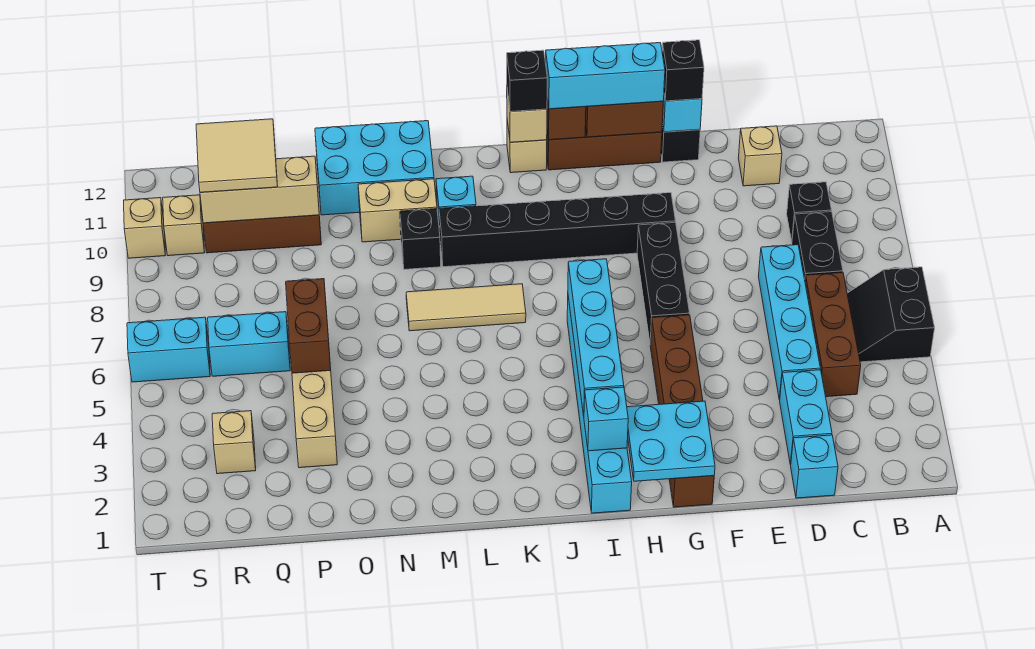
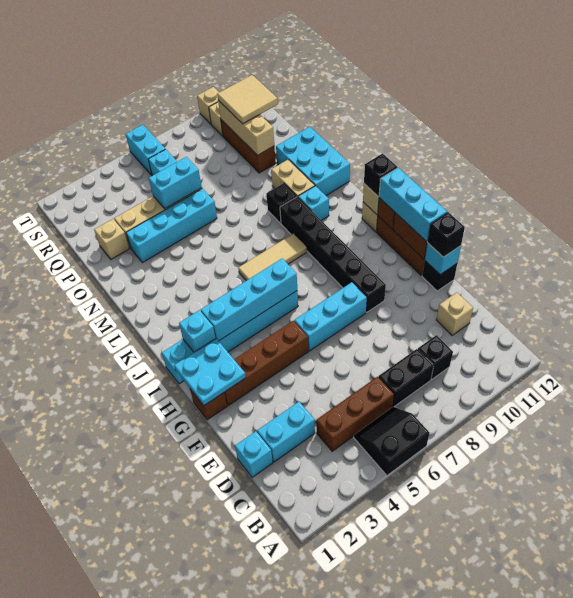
cyan 1x4 brick [758,245,820,400] -> cyan 1x4 brick moved to [126,189,217,263]
black 1x3 brick [637,223,690,345] -> cyan 1x3 brick [294,282,367,351]
tan 1x3 tile [406,284,526,331] -> tan 1x3 tile turned to [238,234,307,281]
brown 1x2 brick [286,279,331,373] -> cyan 1x2 brick [149,157,202,209]
tan 1x1 brick [212,411,256,474] -> tan 1x1 brick moved to [94,219,129,259]

